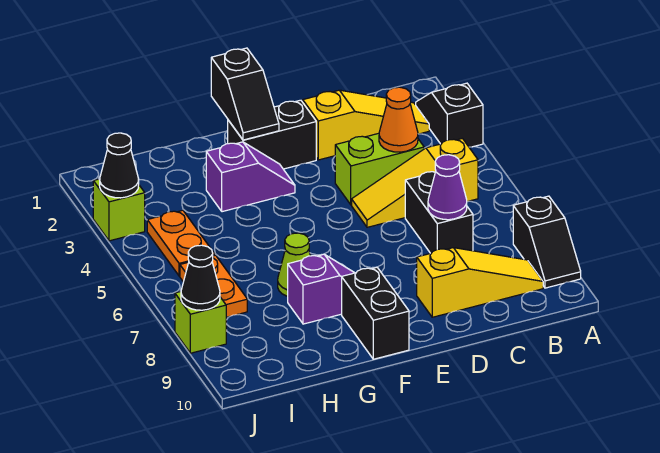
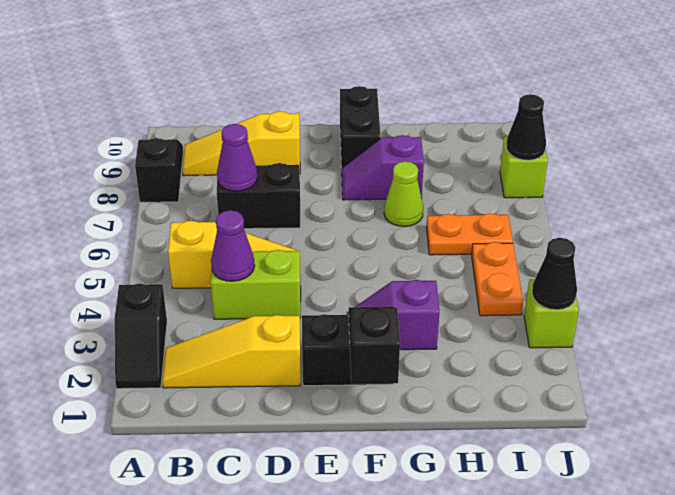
orange 1x1 cone [379,87,418,152] -> purple 1x1 cone [211,210,255,281]
black 1x2 brick [405,172,473,253] -> black 1x2 brick turned to [217,163,300,229]
orange 1x2 plate [180,255,247,317] -> orange 1x2 plate turned to [426,213,513,255]

